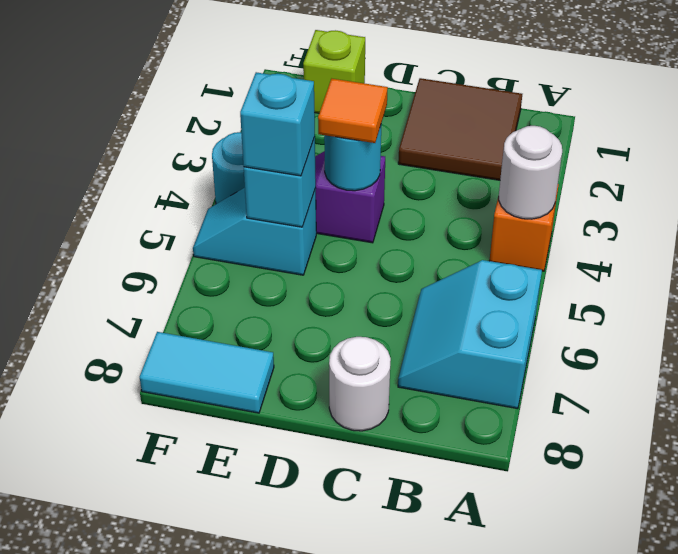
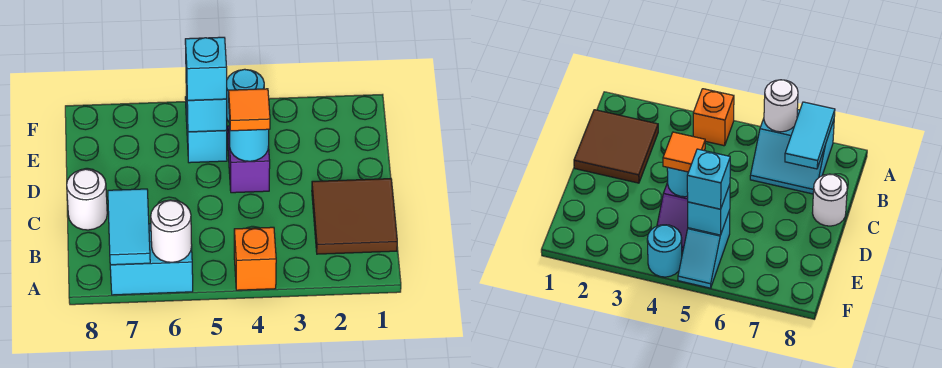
white 1x1 round brick [499,126,562,219] -> white 1x1 round brick moved to [151,200,192,262]
lime 1x1 brick [303,30,365,113] -> none
cyan 1x2 tile [140,332,274,413] -> cyan 1x2 tile moved to [108,189,150,265]

